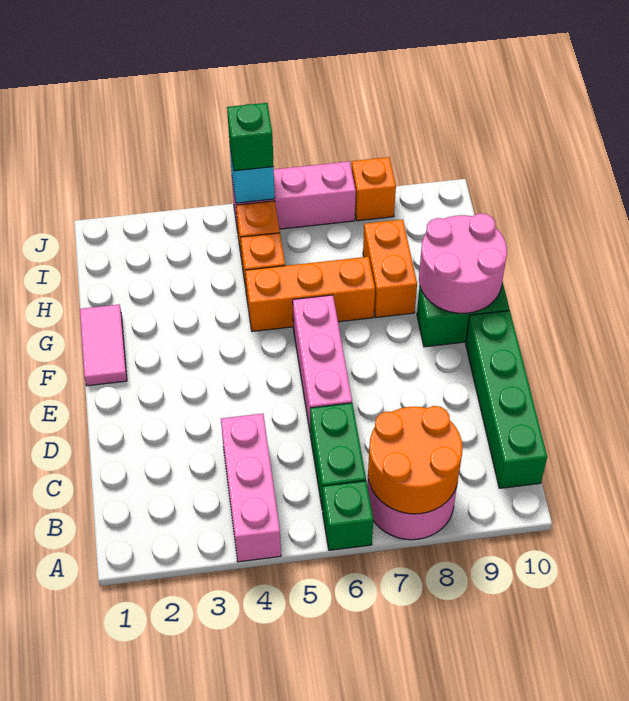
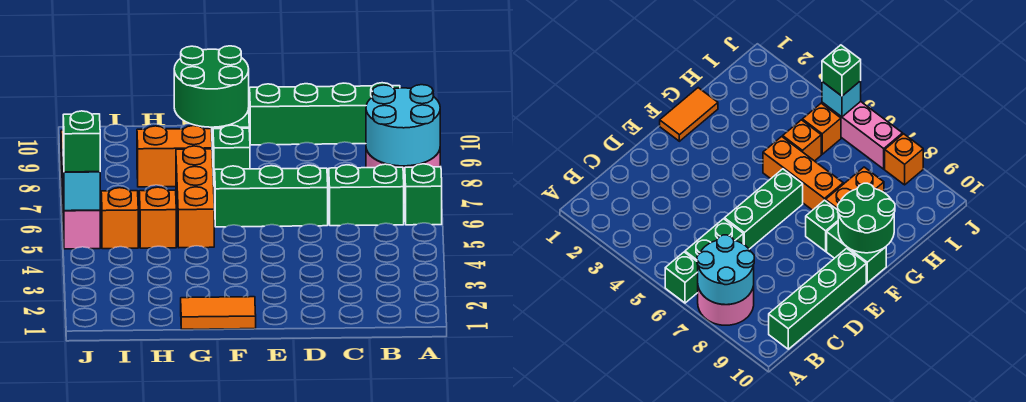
pink 1x3 brick [221,414,281,562] -> none
orange 2x2 round brick [368,406,463,514] -> cyan 2x2 round brick [366,85,440,166]
pink 1x3 brick [293,295,352,430] -> green 1x3 brick [215,165,328,227]
pink 1x2 tile [80,304,127,386] -> orange 1x2 tile [181,297,256,329]
none -> green 1x1 brick [213,125,250,186]
pink 2x2 round brick [419,213,507,313] -> green 2x2 round brick [174,46,249,127]

